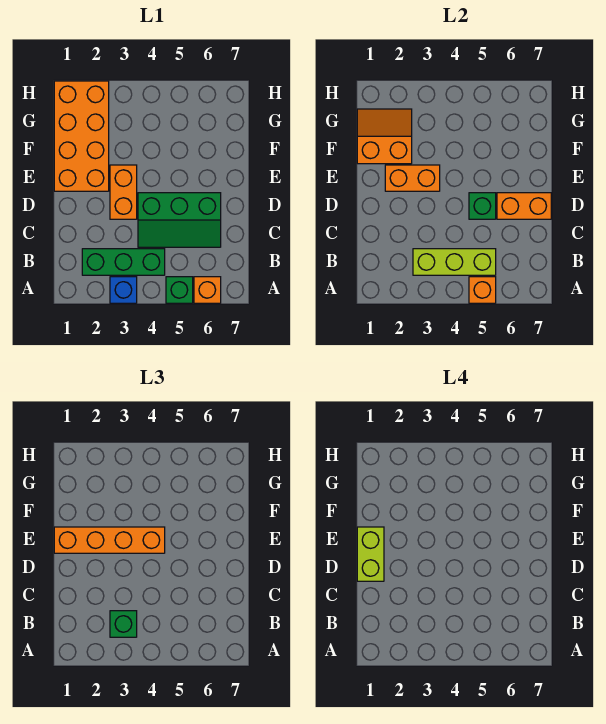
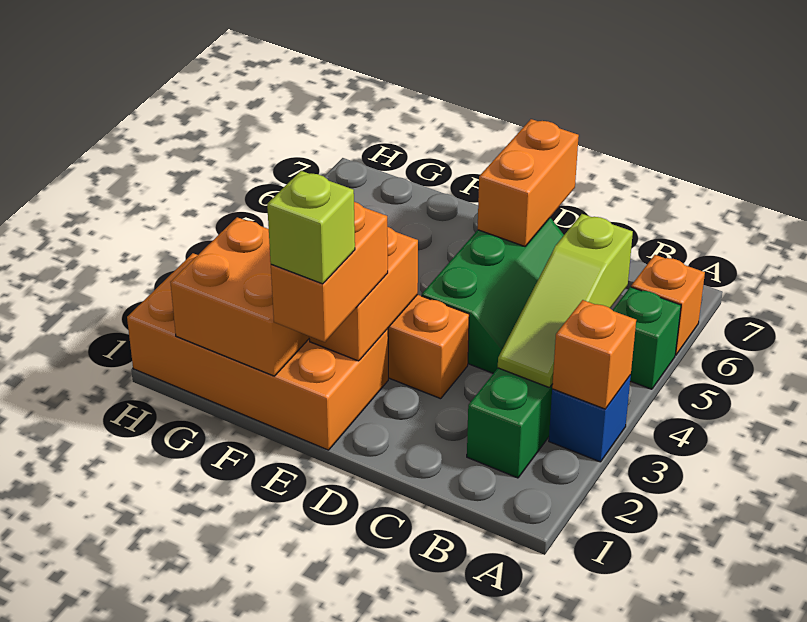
orange 1x1 brick [469,277,496,303] -> orange 1x1 brick moved to [552,300,636,409]
lime 1x3 brick [413,249,496,275] -> lime 1x3 slope [498,214,633,388]
green 1x1 brick [110,611,137,637] -> none
lime 1x2 brick [357,527,384,581] -> lime 1x1 brick [267,171,355,284]
green 1x1 brick [469,193,496,219] -> none
orange 1x4 brick [54,527,165,553] -> orange 1x2 brick [271,202,388,342]
orange 2x2 slope [357,109,412,164] -> orange 2x2 brick [170,217,309,376]

